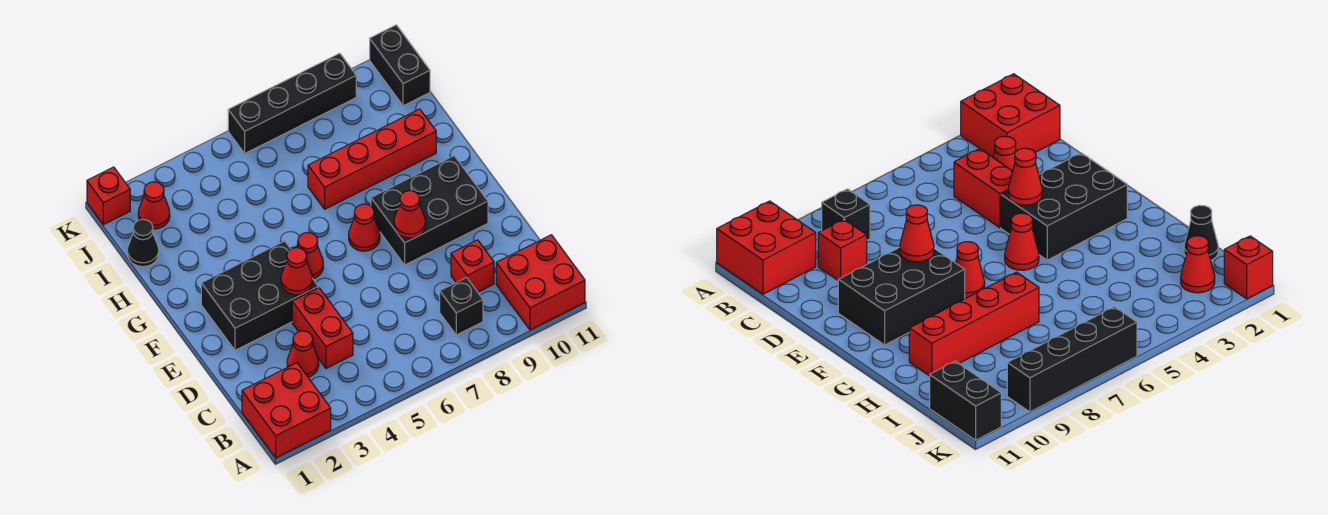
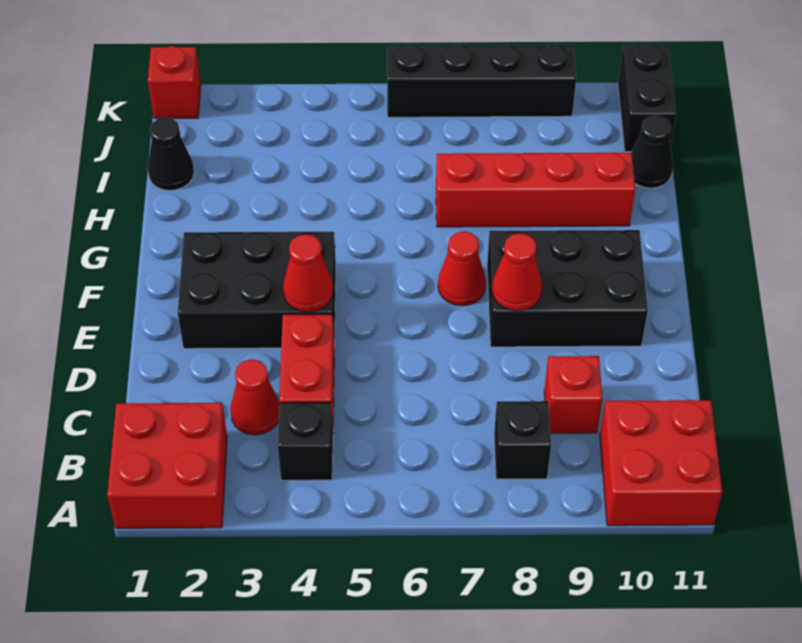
none -> black 1x1 brick [278,402,333,480]
red 1x1 cone [297,232,323,279] -> none
none -> black 1x1 cone [631,115,673,188]
red 1x1 cone [138,182,170,229] -> none

